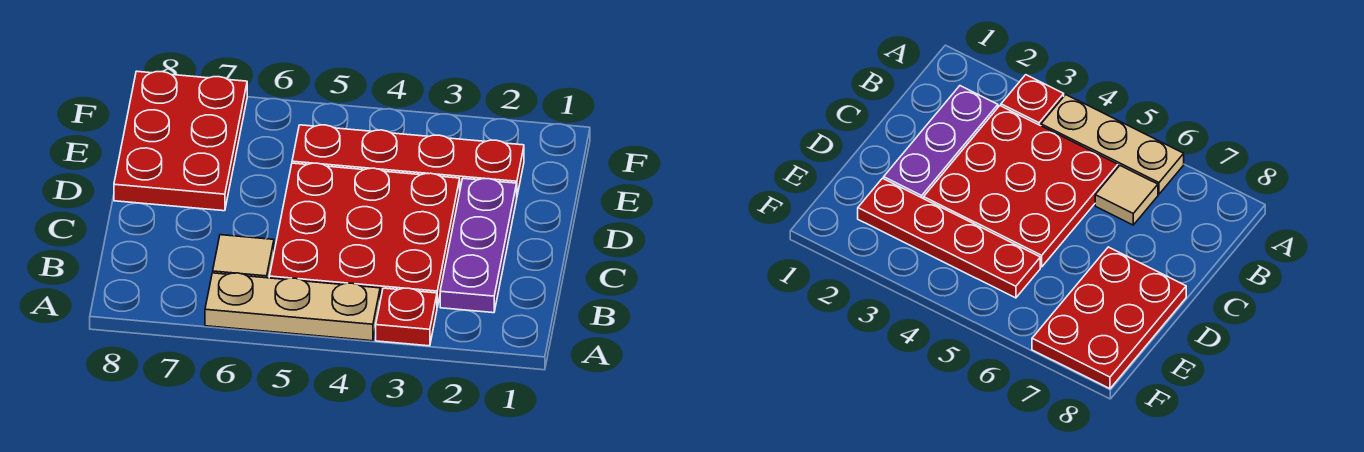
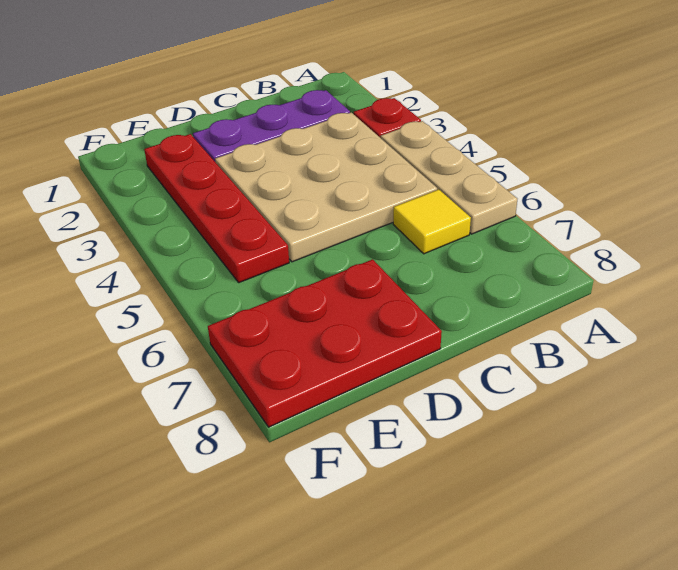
red 3x3 plate [269,163,460,307] -> tan 3x3 plate [215,113,437,262]
tan 1x1 tile [213,235,274,278] -> yellow 1x1 tile [393,190,471,254]

